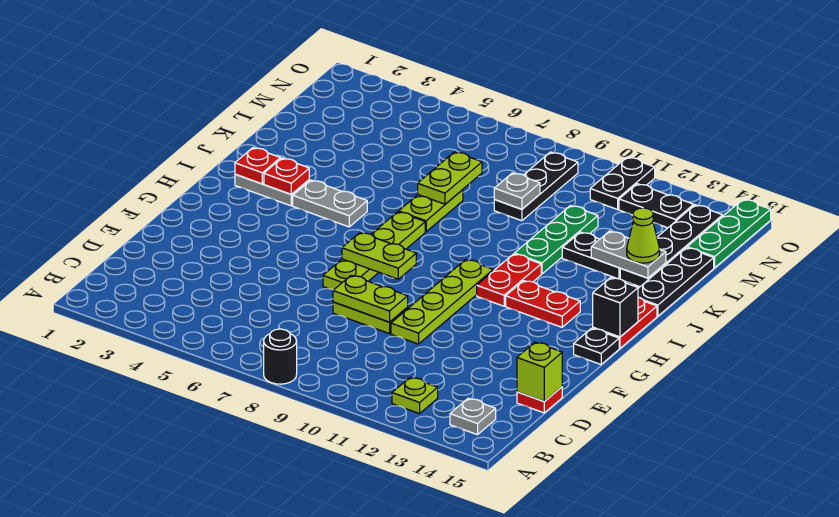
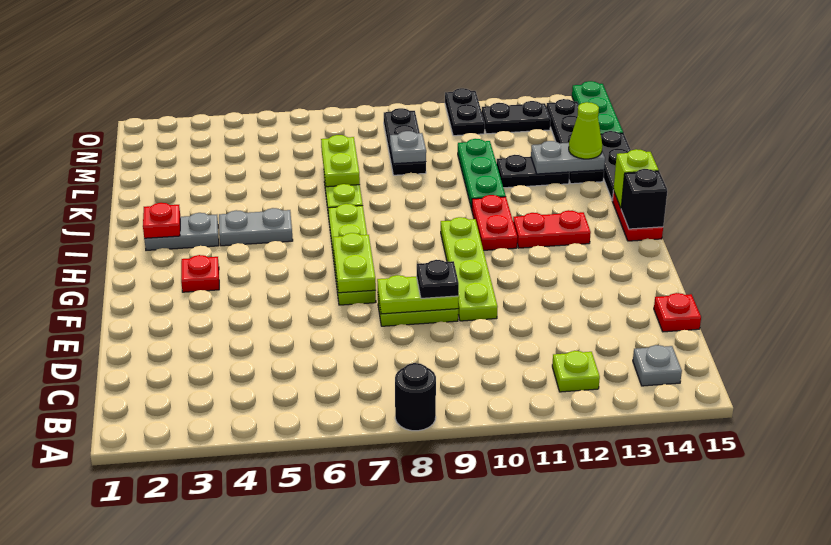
lime 1x1 brick [517,342,562,402] -> lime 1x1 brick moved to [614,149,659,208]
lime 1x2 plate [342,233,416,279] -> lime 1x2 plate turned to [333,233,376,293]
black 1x1 plate [574,328,619,364] -> black 1x1 plate moved to [417,260,459,298]
red 1x1 plate [264,158,309,194] -> red 1x1 plate moved to [181,255,219,292]

